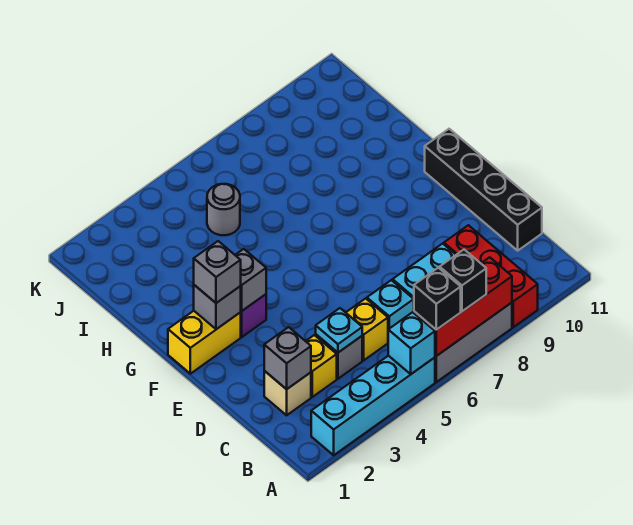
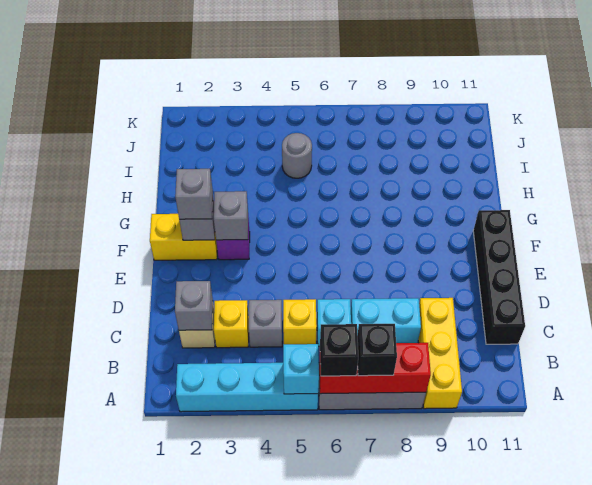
red 1x3 brick [444,225,538,327] -> yellow 1x3 brick [418,298,462,409]
cyan 1x1 plate [316,308,362,353] -> none

